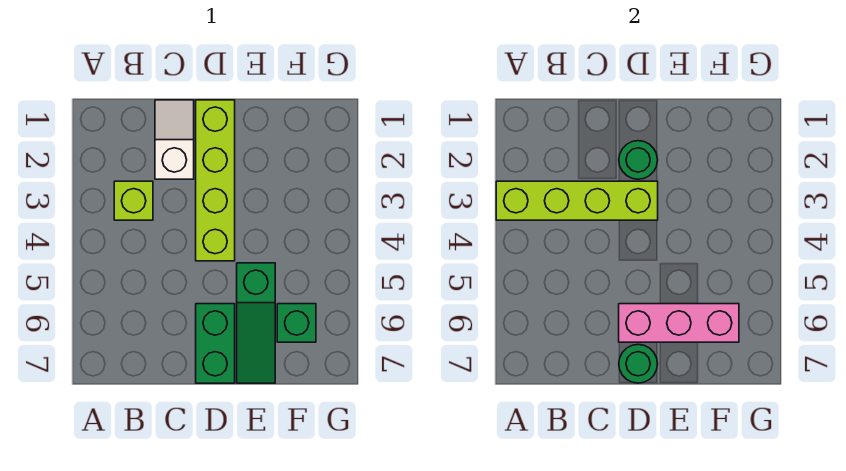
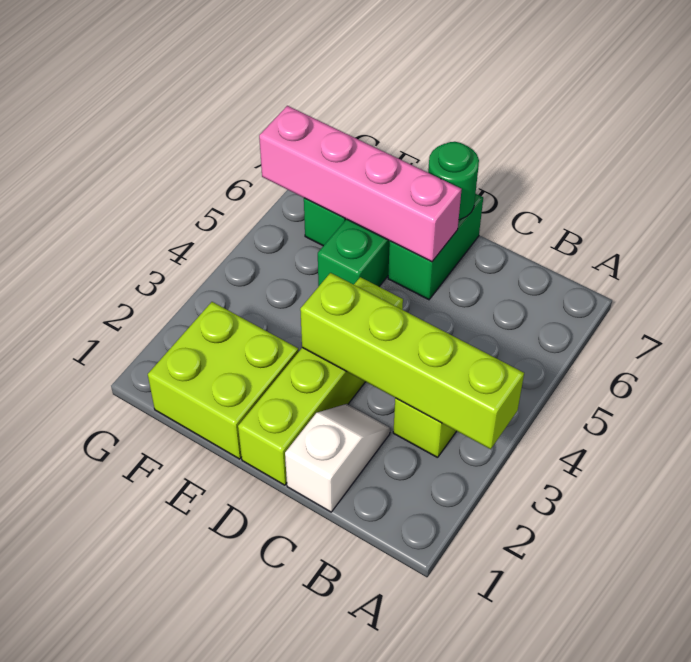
white 1x2 slope [155,100,194,179] -> white 1x2 slope turned to [285,404,390,512]
green 1x1 round brick [619,141,658,179] -> none
pink 1x3 brick [619,304,739,342] -> pink 1x4 brick [259,106,462,262]
none -> lime 2x2 brick [148,302,299,459]

